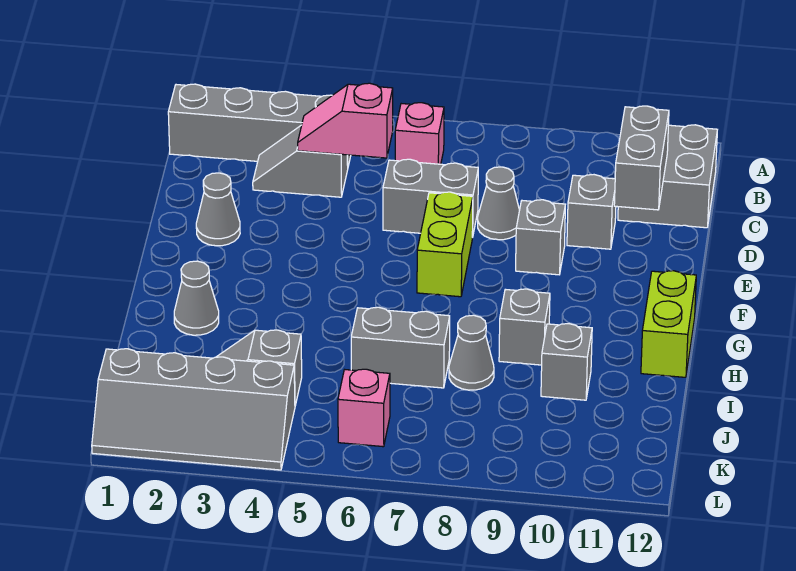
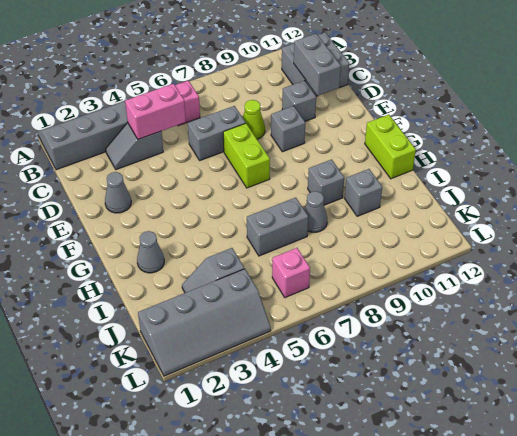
pink 1x2 slope [298,83,393,158] -> pink 1x2 brick [125,84,186,139]
grey 1x1 cone [478,167,520,240] -> lime 1x1 cone [243,100,265,139]

